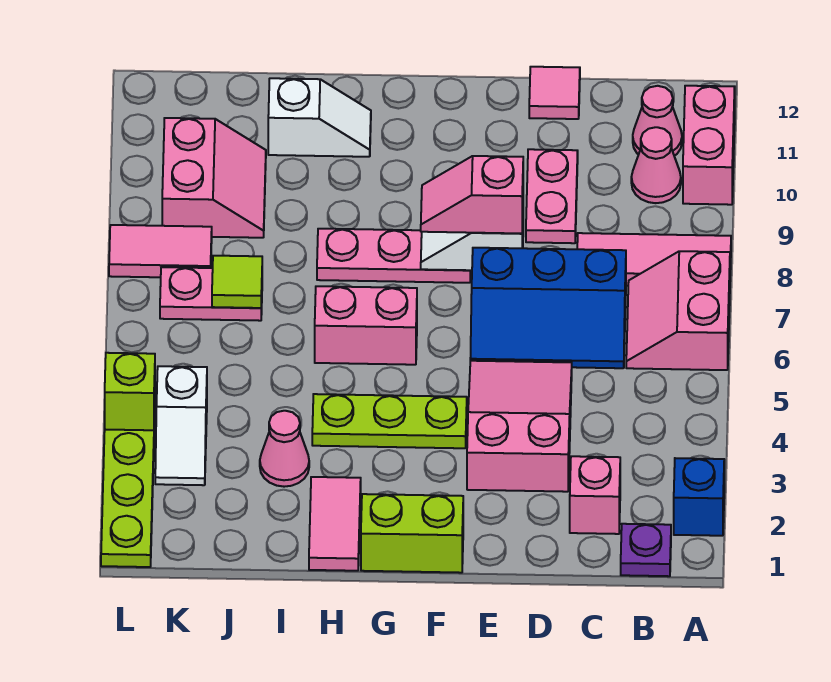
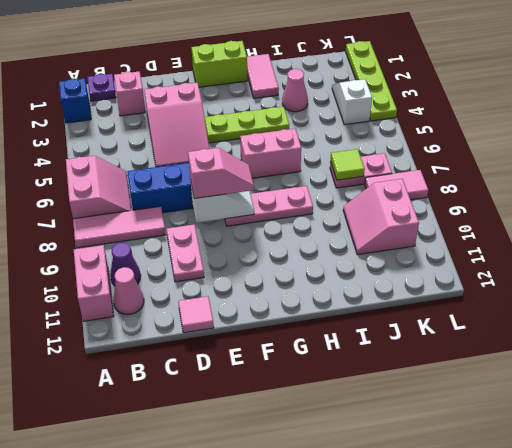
pink 1x1 cone [631,127,681,203] -> purple 1x1 cone [110,243,141,286]
white 1x2 slope [268,78,371,157] -> none
lime 1x1 brick [105,353,155,430] -> none

